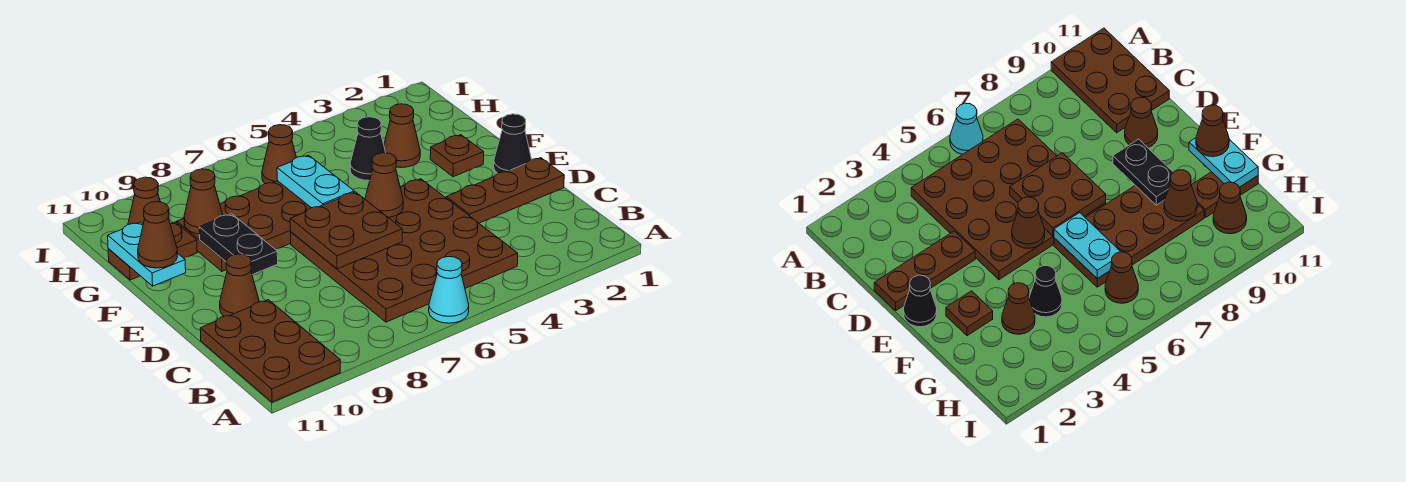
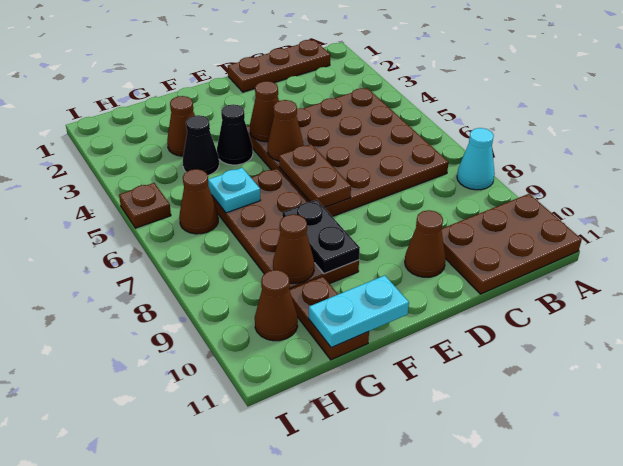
cyan 1x1 cone [429,257,469,323] -> cyan 1x1 cone moved to [457,128,495,190]
brown 1x3 plate [446,158,564,223] -> brown 1x3 plate turned to [228,40,330,92]
brown 2x2 plate [290,192,402,269] -> brown 1x2 plate [279,144,351,208]
black 1x1 cone [494,114,532,173] -> black 1x1 cone moved to [217,104,253,165]
black 1x2 plate [199,214,278,275] -> black 1x2 plate turned to [282,200,360,274]
brown 1x1 plate [430,135,484,177] -> brown 1x1 plate moved to [119,183,171,228]
cyan 1x2 plate [277,155,354,208] -> cyan 1x1 plate [208,168,260,213]
brown 1x1 cone [138,202,178,268] -> brown 1x1 cone moved to [250,81,279,142]

